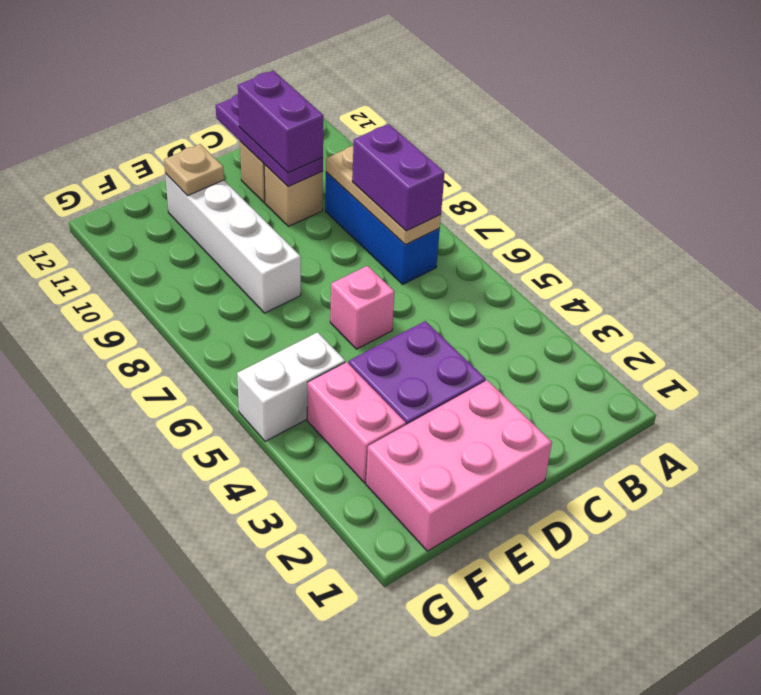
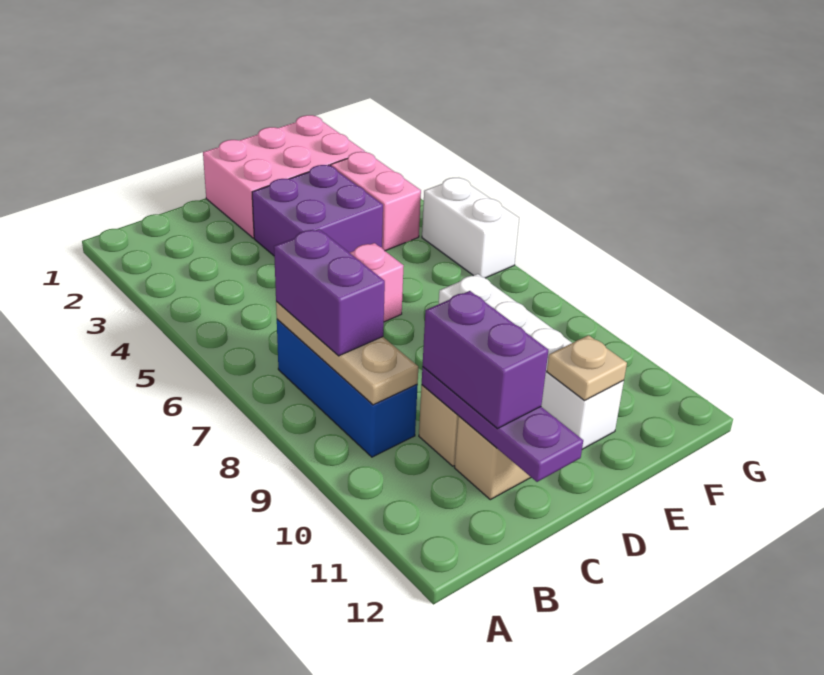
white 1x2 brick [237,332,345,441] -> white 1x2 brick turned to [422,178,519,278]

